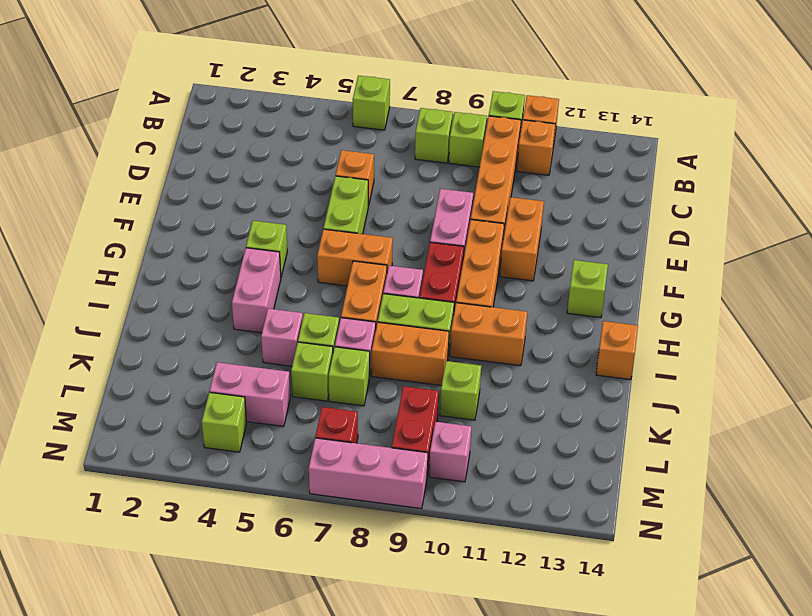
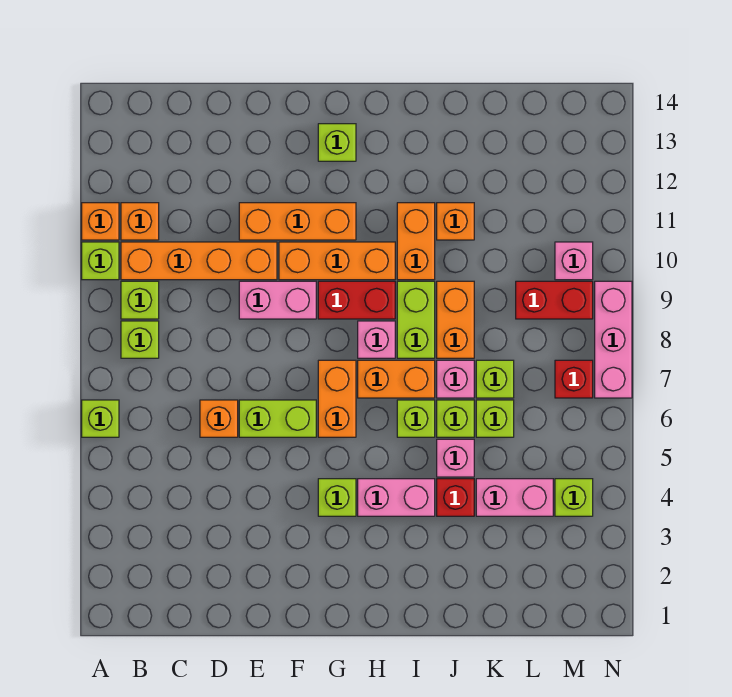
orange 1x2 brick [500,197,544,281] -> orange 1x3 brick [239,203,356,240]
orange 1x1 brick [596,321,638,380] -> orange 1x1 brick moved to [437,203,474,240]
none -> red 1x1 brick [437,479,474,516]
lime 1x1 brick [440,361,481,420] -> lime 1x1 brick moved to [397,400,435,437]
pink 1x2 brick [210,362,290,426] -> pink 1x2 brick turned to [476,479,553,516]

